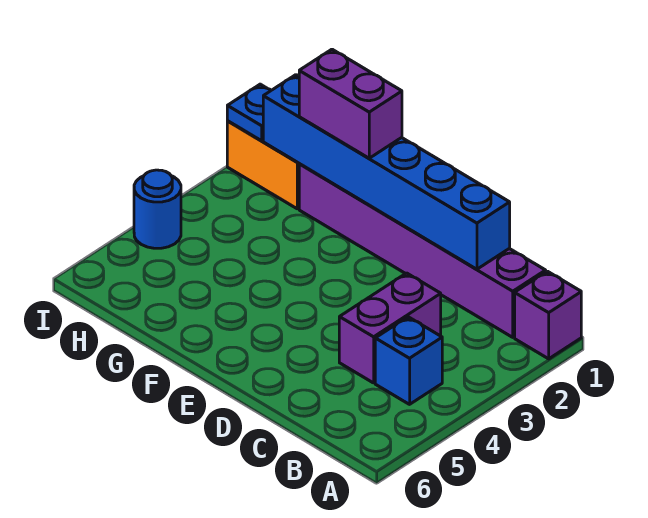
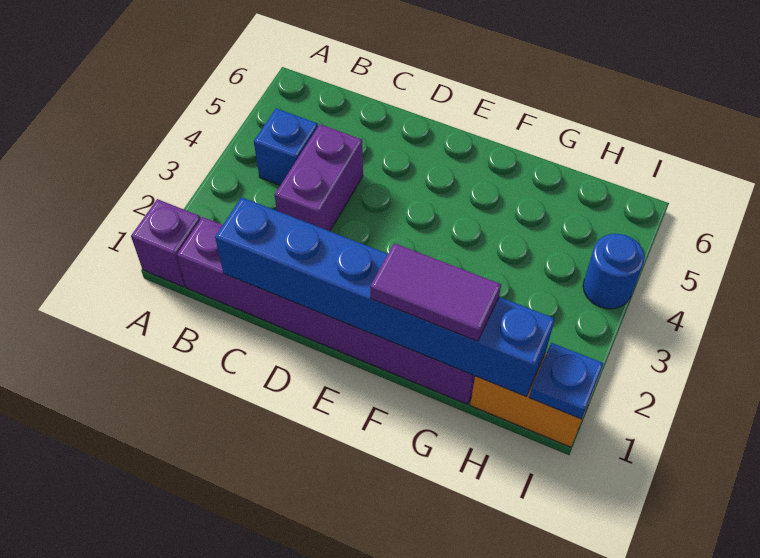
purple 1x2 brick [299,49,402,158] -> purple 1x2 tile [370,243,501,341]

